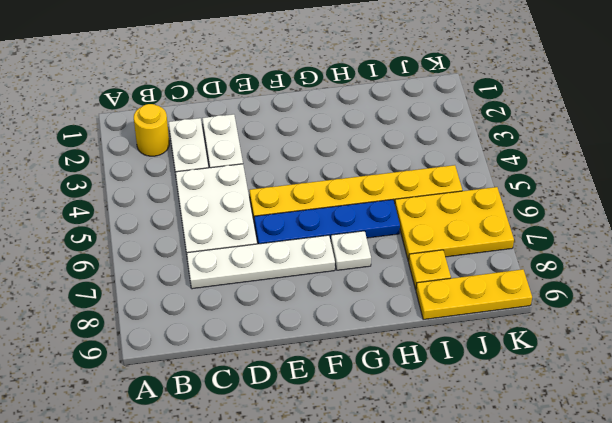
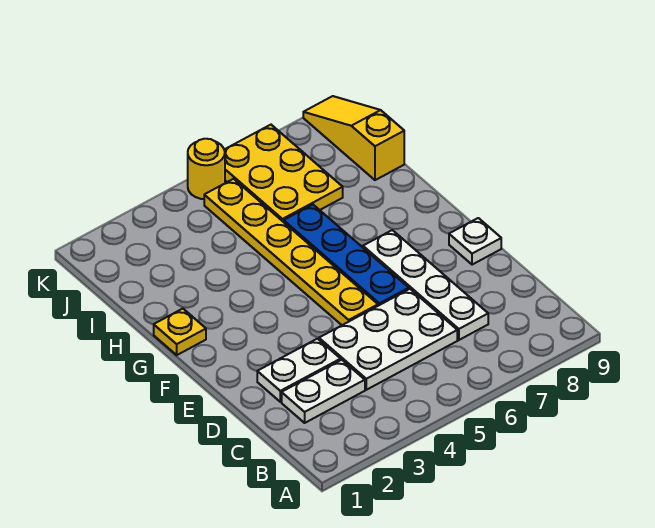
yellow 1x1 round brick [134,104,169,156] -> yellow 1x1 round brick moved to [188,139,225,199]
white 1x1 plate [331,231,371,270] -> white 1x1 plate moved to [449,218,501,265]
yellow 1x1 plate [408,250,451,290] -> yellow 1x1 plate moved to [154,309,206,355]
yellow 1x3 plate [416,269,532,320] -> yellow 1x3 slope [303,96,404,180]

